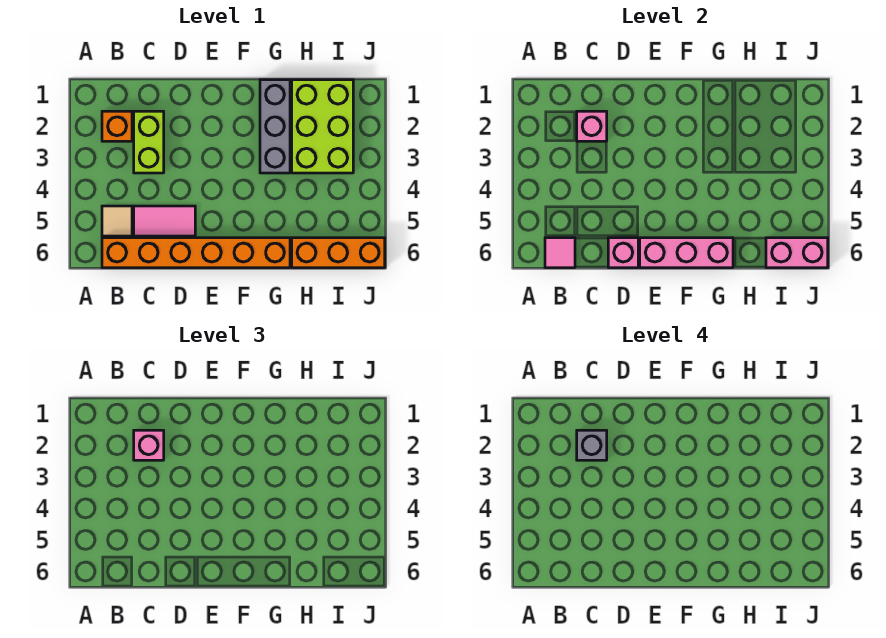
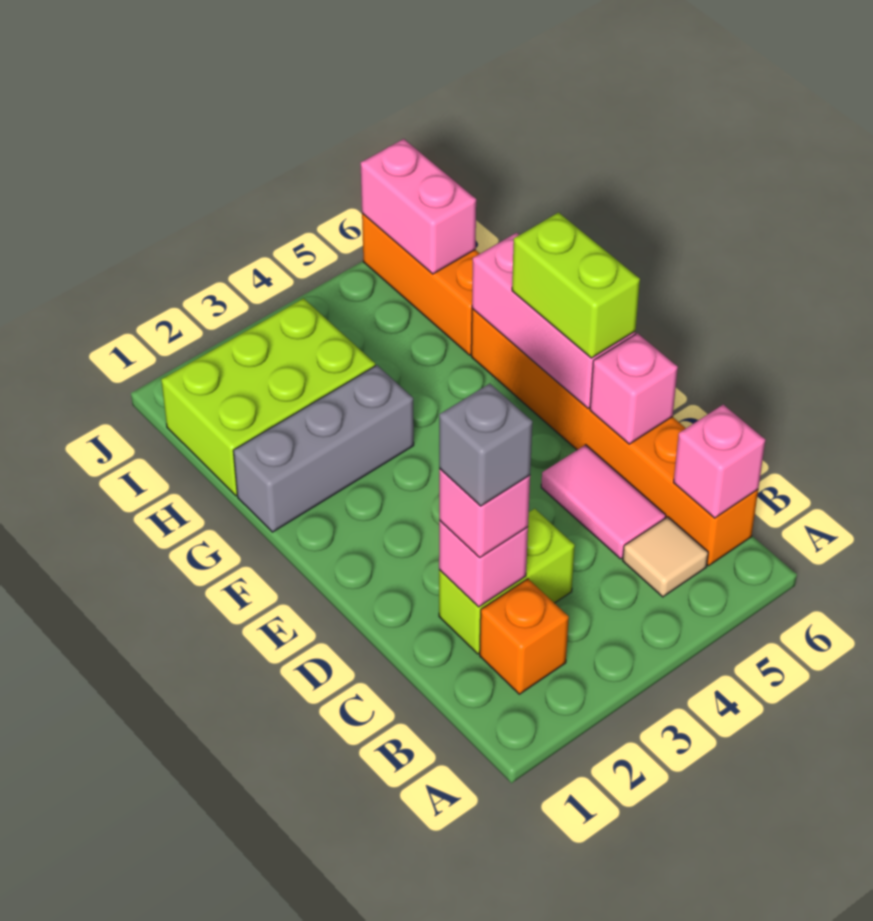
pink 1x1 tile [545,238,575,268] -> pink 1x1 brick [674,405,765,518]
none -> lime 1x2 brick [512,213,640,358]

